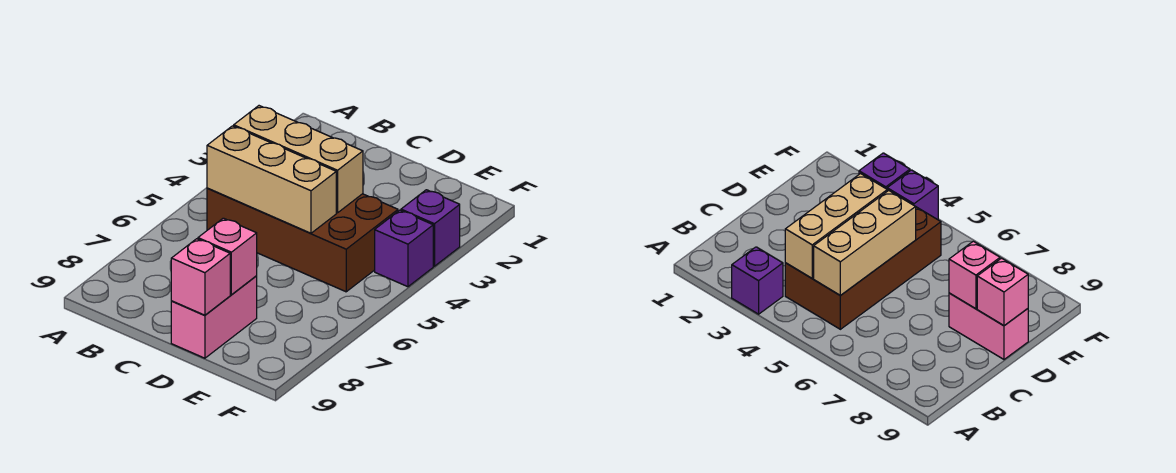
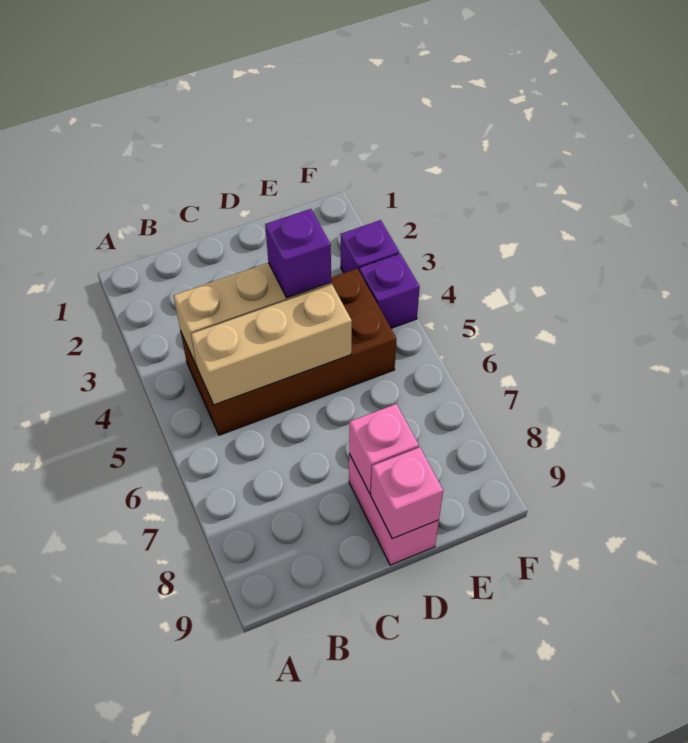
purple 1x1 brick [732,247,783,314] -> purple 1x1 brick moved to [265,209,331,298]

